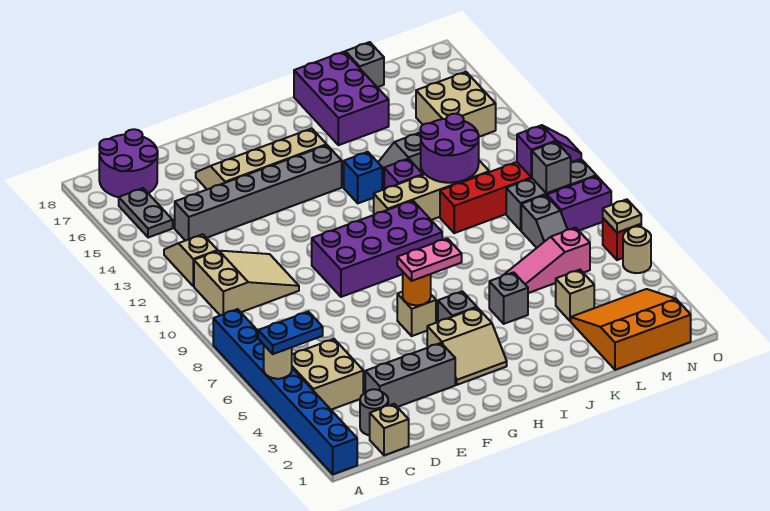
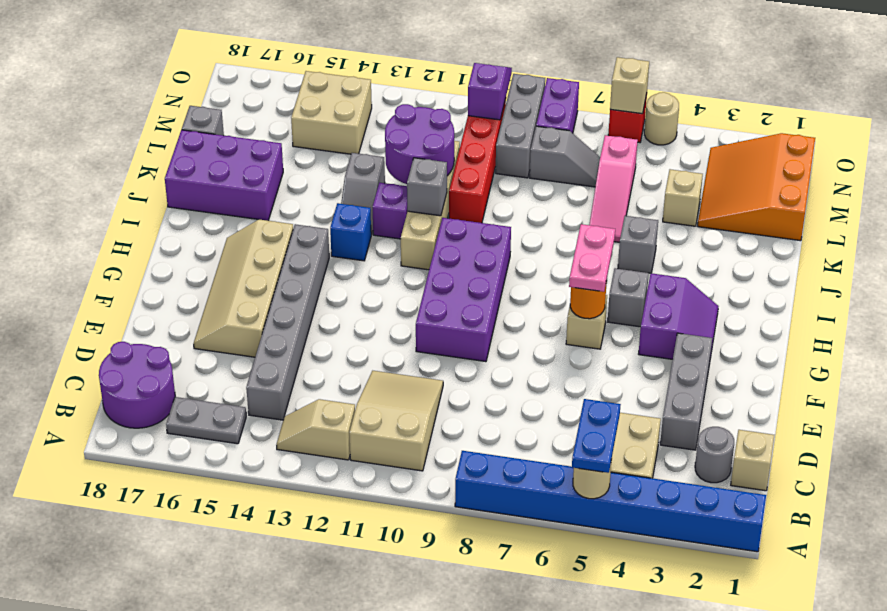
tan 2x2 slope [427,308,507,385] -> purple 2x2 slope [639,273,718,359]
grey 1x1 brick [532,142,571,193] -> grey 1x1 brick moved to [407,158,447,216]
tan 1x1 plate [603,199,641,233] -> tan 1x1 brick [610,57,649,114]

